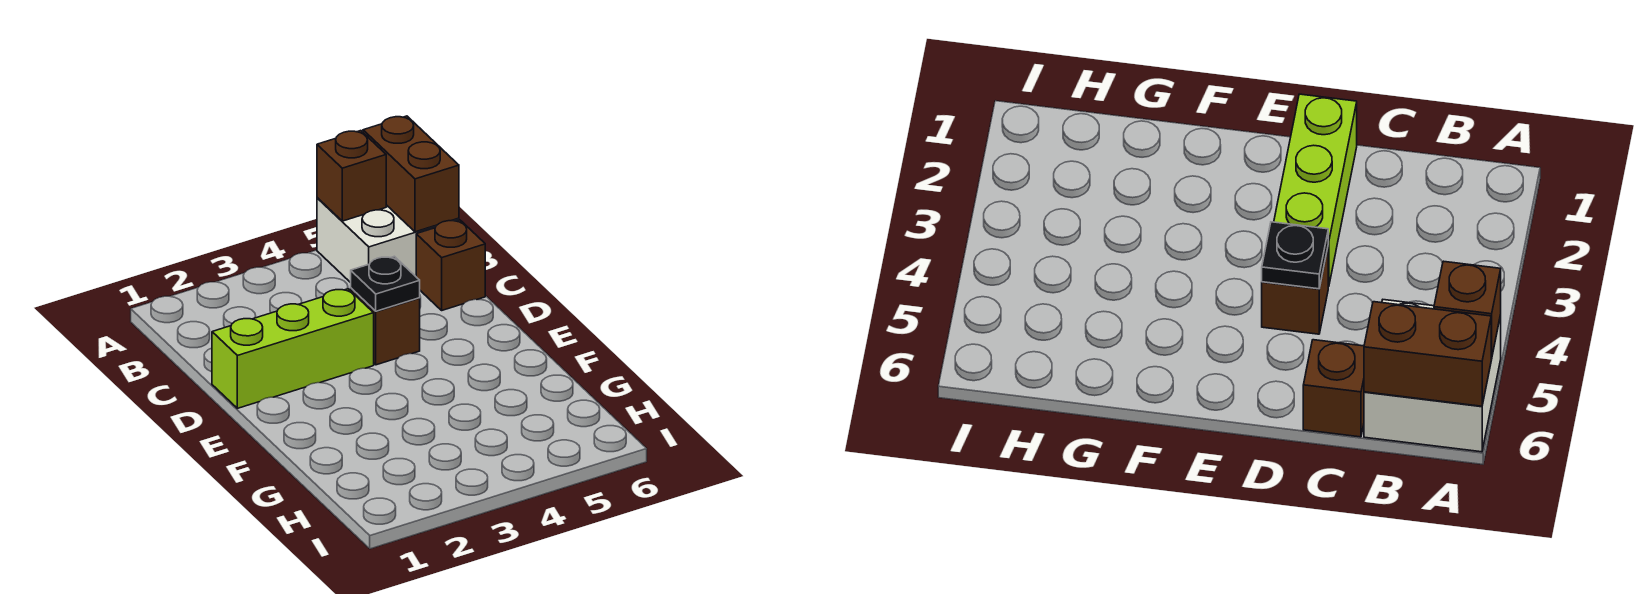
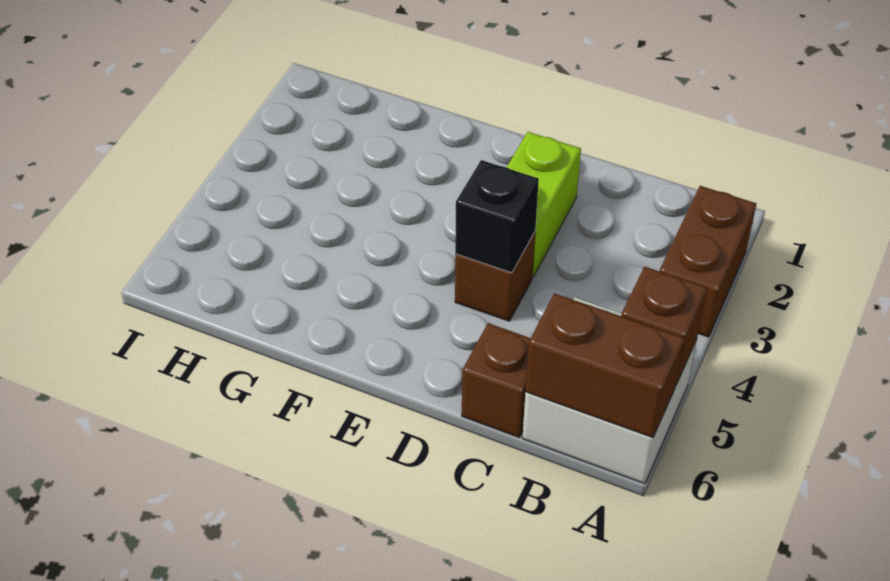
none -> brown 1x2 brick [659,186,756,337]
lime 1x3 brick [212,289,374,408] -> lime 1x2 brick [507,132,581,277]
black 1x1 plate [351,256,420,311] -> black 1x1 brick [455,160,539,273]

